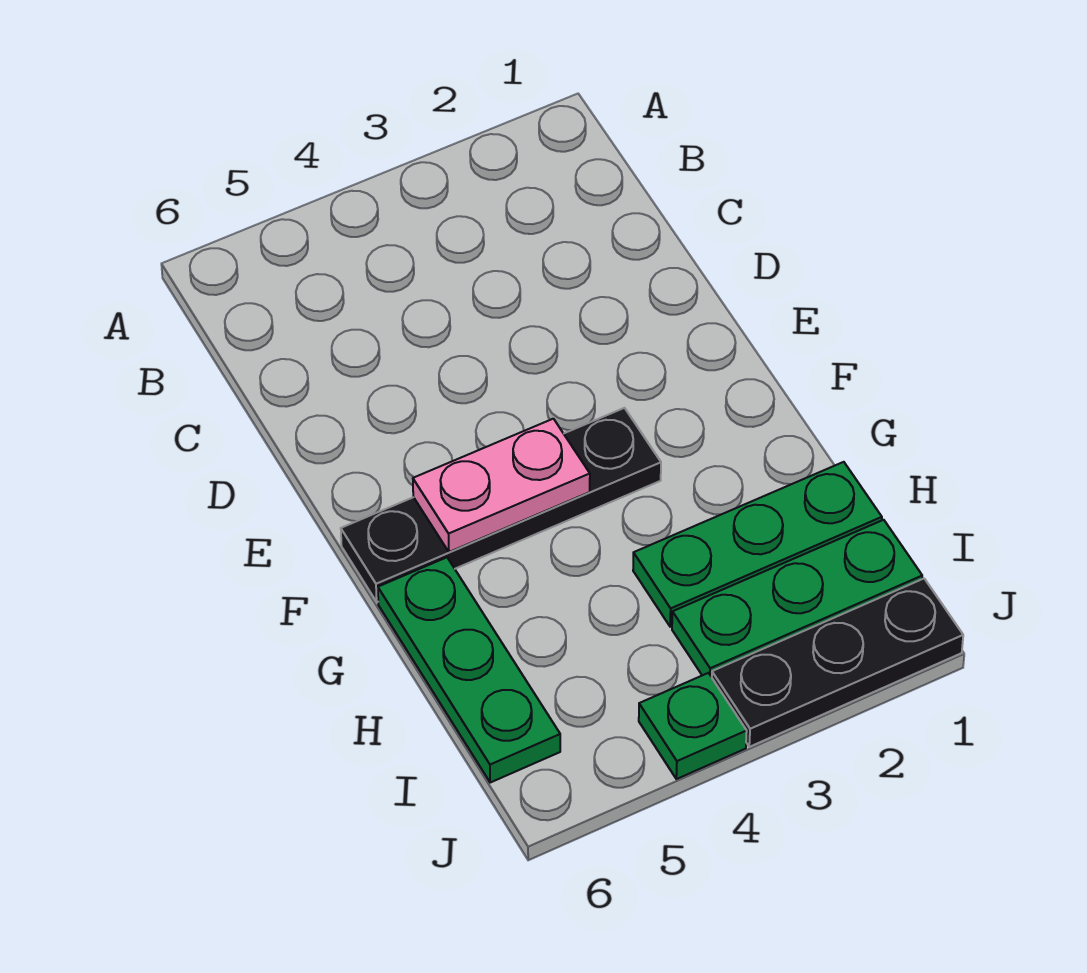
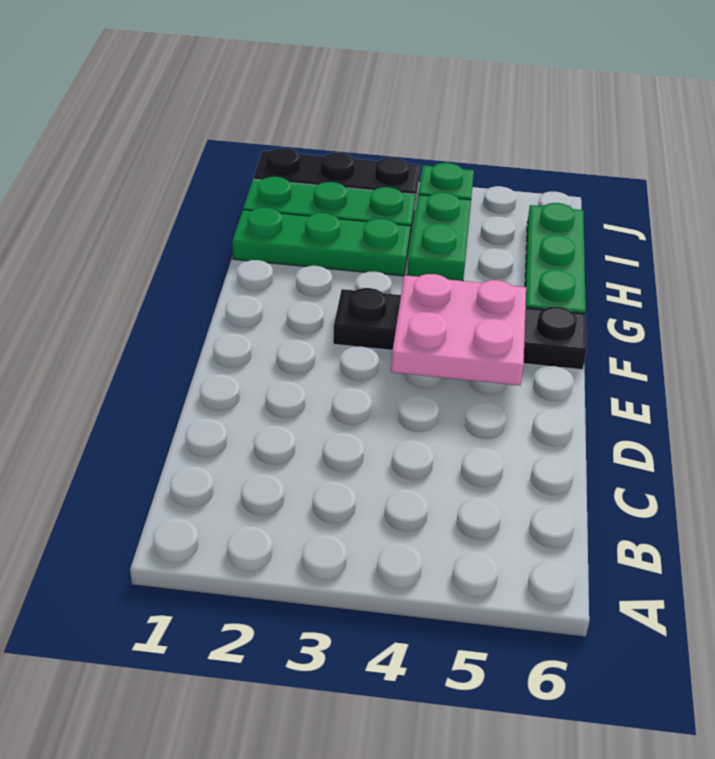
pink 1x2 plate [413,419,590,552] -> pink 2x2 plate [391,274,526,385]
none -> green 1x2 plate [407,192,471,281]

